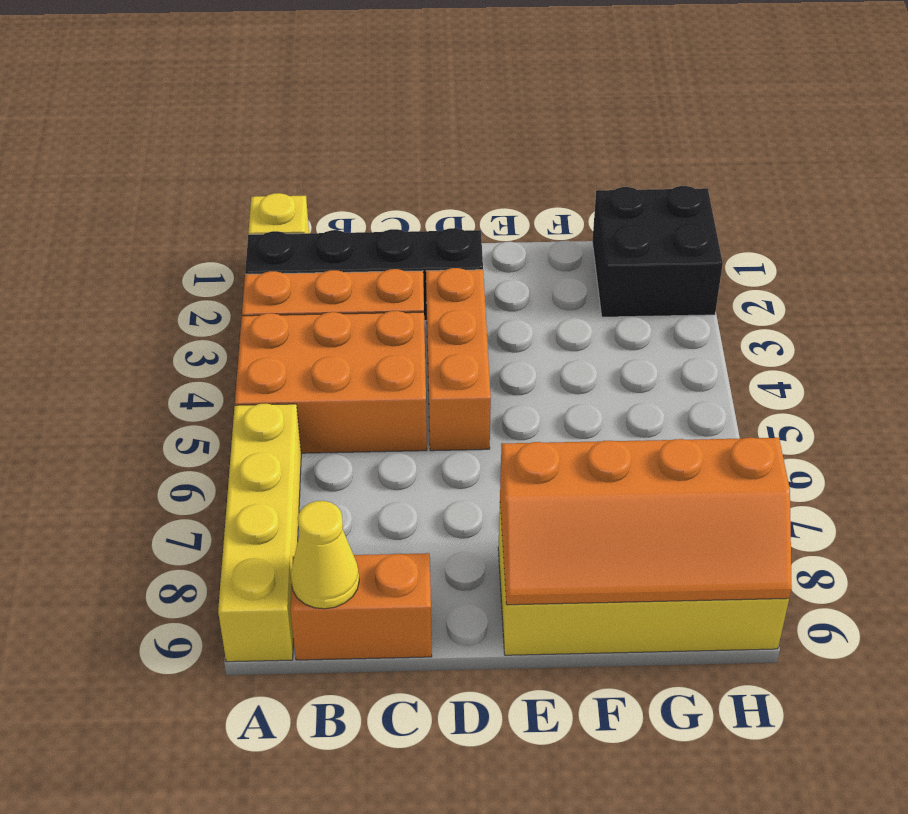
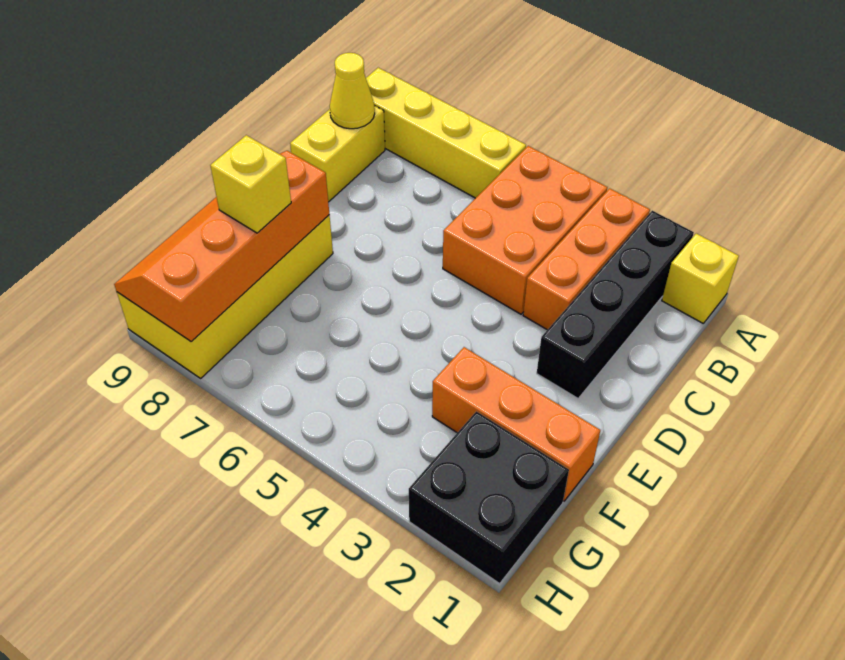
orange 1x2 brick [290,553,432,660] -> yellow 1x2 brick [290,106,385,202]
orange 1x3 brick [426,268,491,451] -> orange 1x3 brick moved to [432,347,600,501]
none -> yellow 1x1 brick [210,135,291,233]

